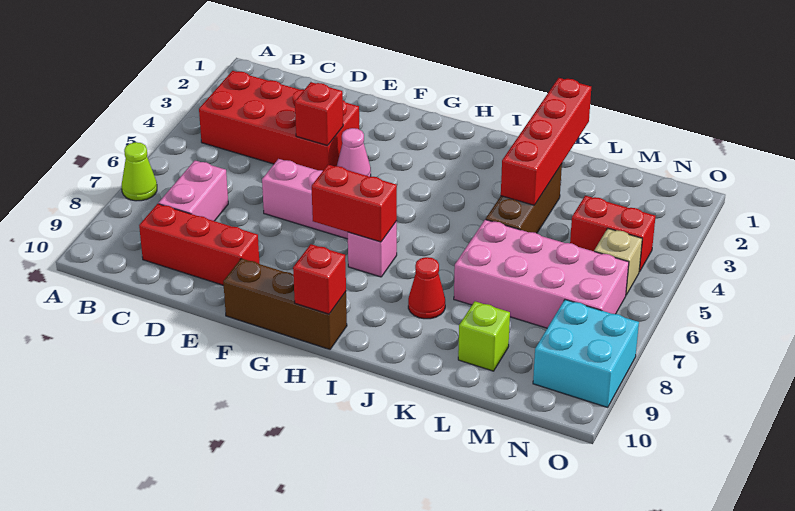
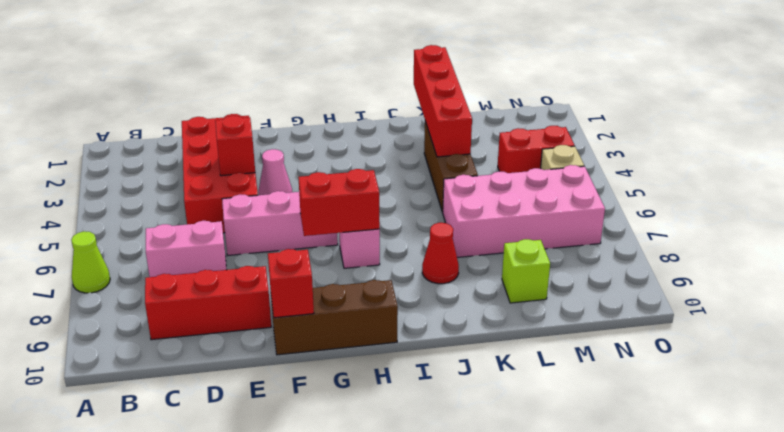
red 2x4 brick [199,71,359,171] -> red 2x4 brick turned to [182,114,258,233]
pink 1x2 brick [158,161,228,221] -> pink 1x2 brick turned to [146,221,226,277]
red 1x1 brick [293,244,346,314] -> red 1x1 brick moved to [268,249,314,318]
cyan 2x2 brick [533,300,639,407] -> none

